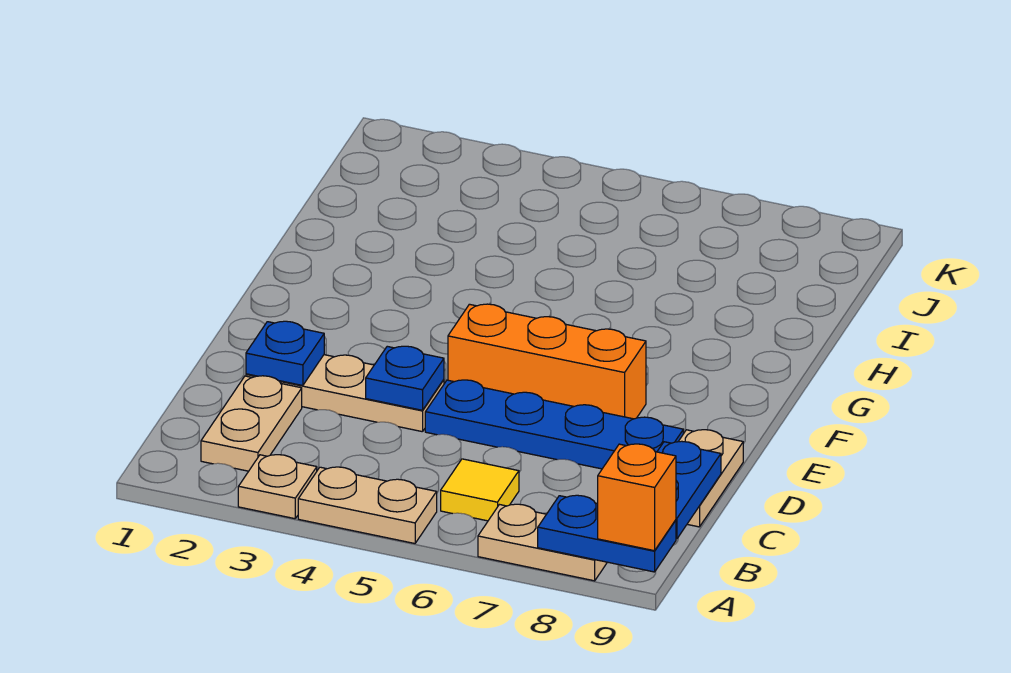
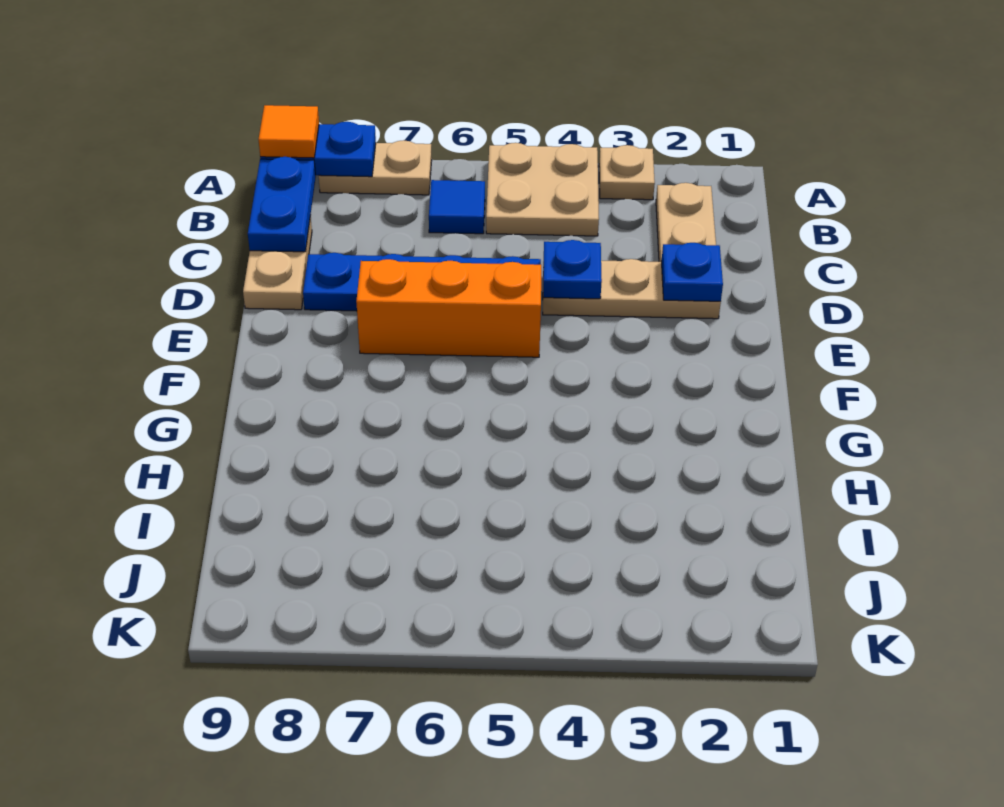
tan 1x2 plate [298,467,437,543] -> tan 2x2 plate [486,143,599,236]
orange 1x1 brick [598,444,676,551] -> orange 1x1 tile [258,105,319,158]
yellow 1x1 tile [441,459,519,521] -> blue 1x1 tile [429,180,485,234]

